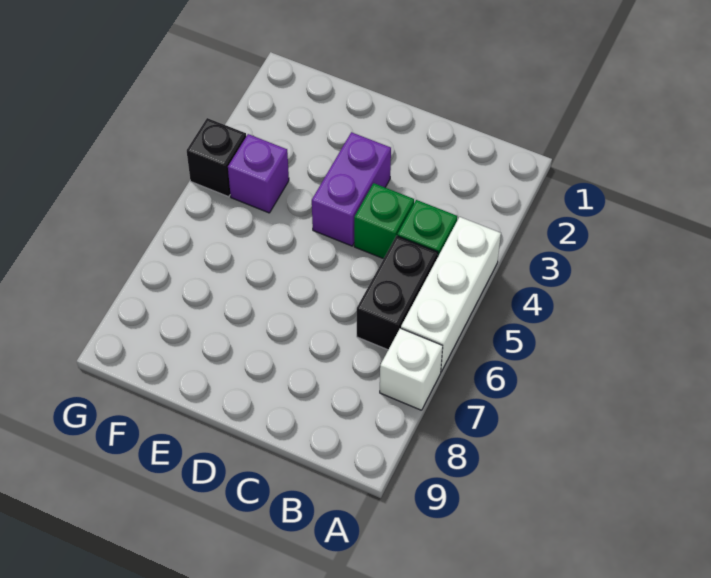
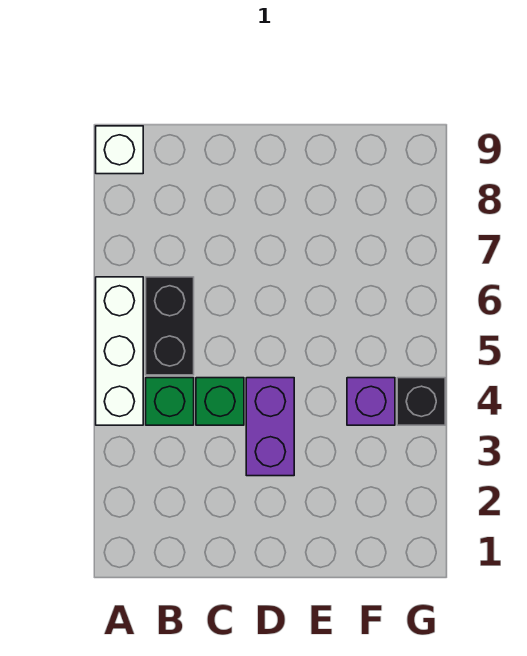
white 1x1 brick [380,328,443,410] -> white 1x1 brick moved to [96,126,143,174]

